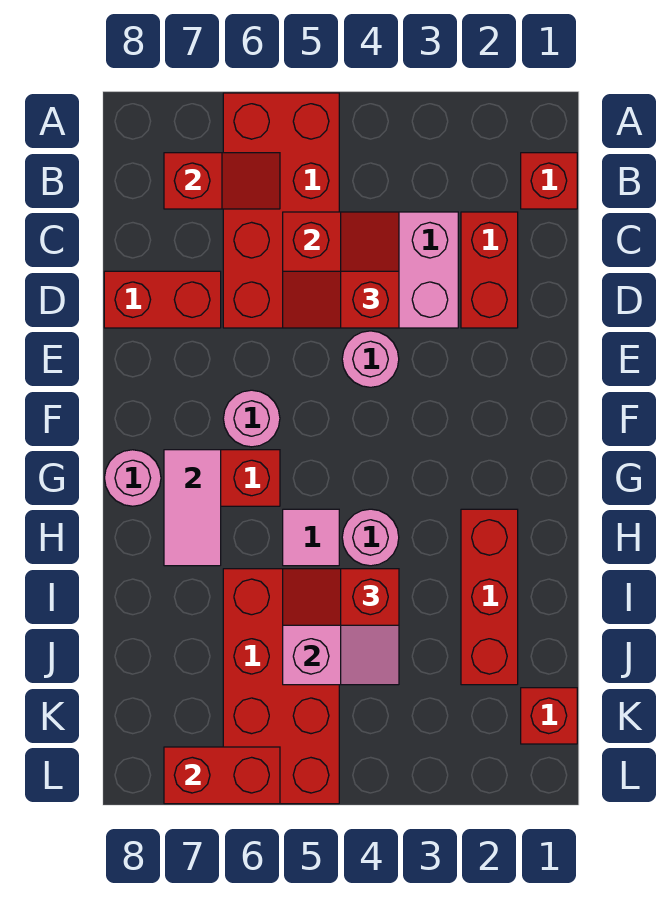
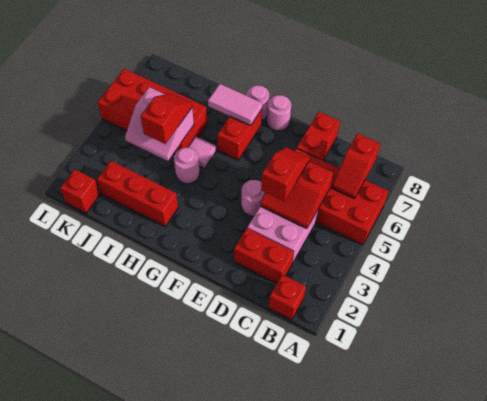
pink 1x1 round brick [223,390,280,447] -> pink 1x1 round brick moved to [267,95,291,131]
red 1x2 brick [164,747,280,804] -> none

